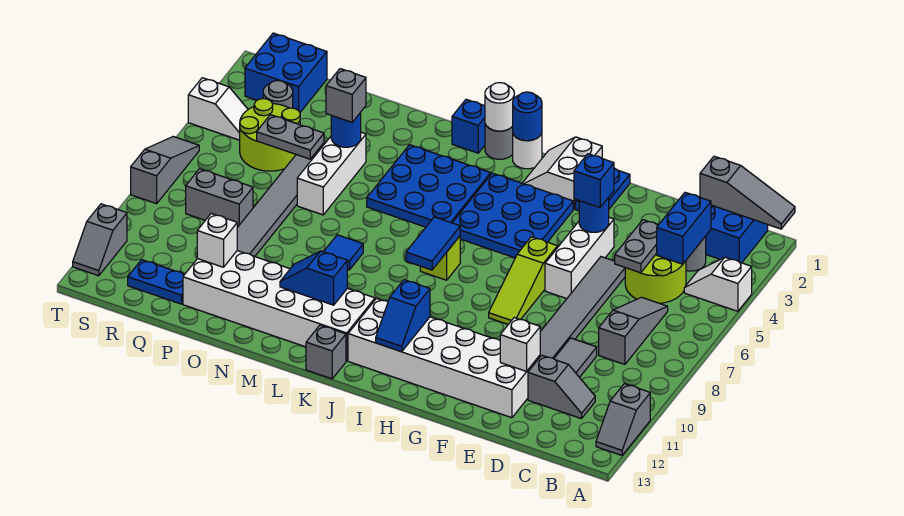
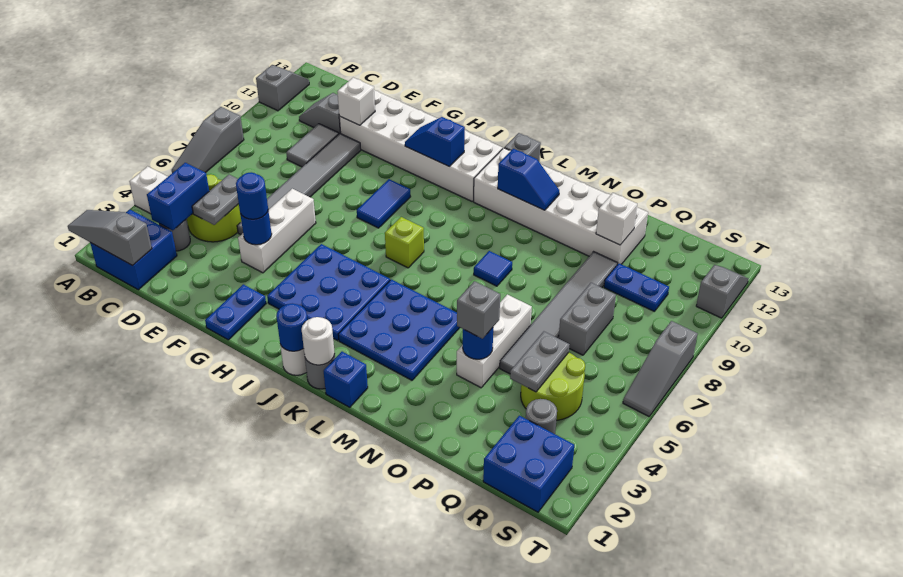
grey 1x3 slope [599,297,668,364] -> grey 1x3 slope moved to [172,107,244,173]
blue 1x1 brick [574,154,614,207] -> blue 1x1 round brick [236,172,268,219]
lime 1x3 slope [489,237,558,324] -> none
white 2x2 slope [523,137,602,209] -> none
blue 1x2 slope [376,280,430,352] -> blue 1x2 slope turned to [405,117,465,166]
blue 1x2 tile [406,217,460,270] -> blue 1x2 tile moved to [357,179,411,228]
grey 1x2 plate [257,115,324,159] -> grey 1x2 plate turned to [510,332,570,392]
grey 1x2 brick [186,169,253,227] -> grey 1x2 brick turned to [559,283,616,355]
blue 1x2 plate [128,260,185,304] -> blue 1x2 plate moved to [604,264,669,311]
white 1x2 slope [188,78,248,140] -> none

